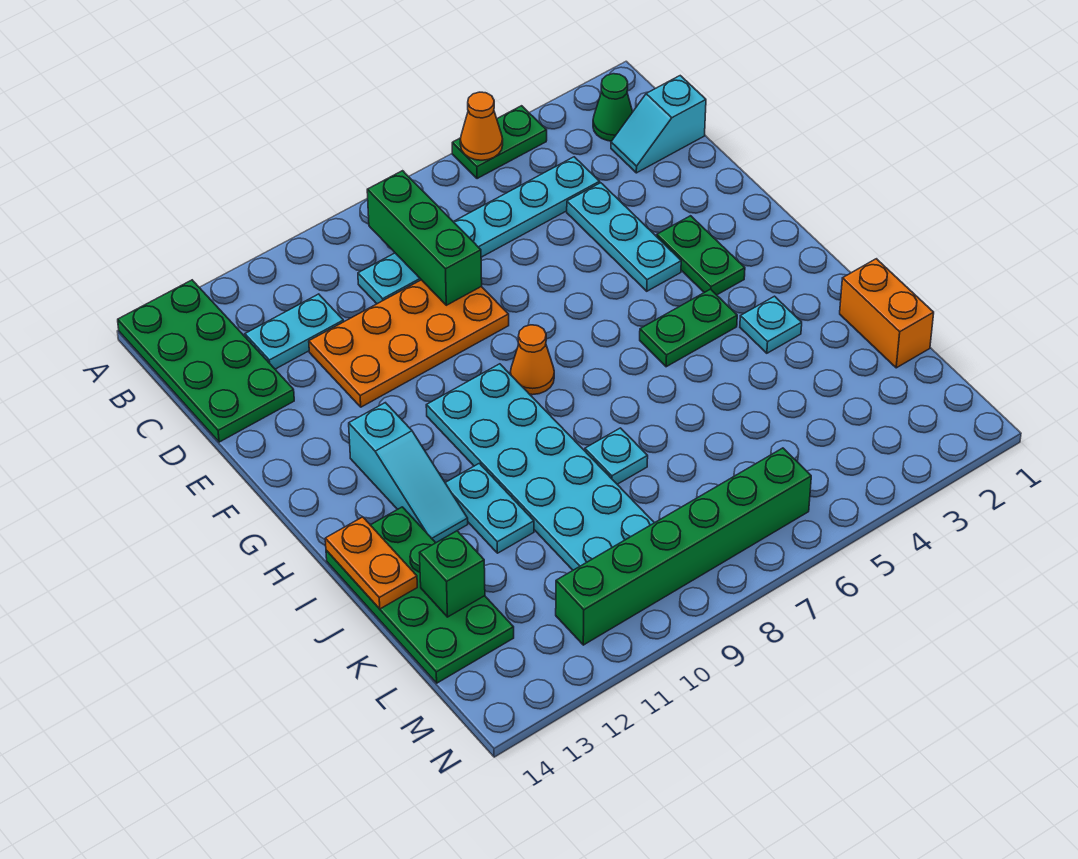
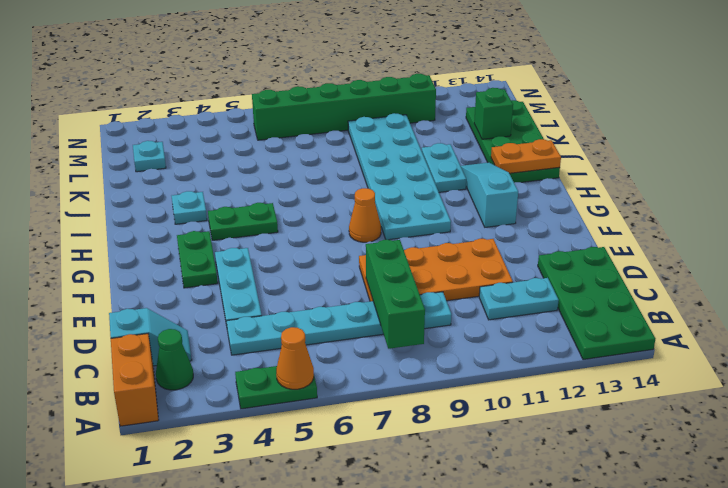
orange 1x2 plate [325,517,417,609] -> orange 1x2 plate turned to [491,139,561,173]
orange 1x2 brick [840,259,934,368] -> orange 1x2 brick moved to [111,334,158,426]
cyan 1x1 plate [585,428,648,484] -> cyan 1x1 plate moved to [133,141,166,172]

